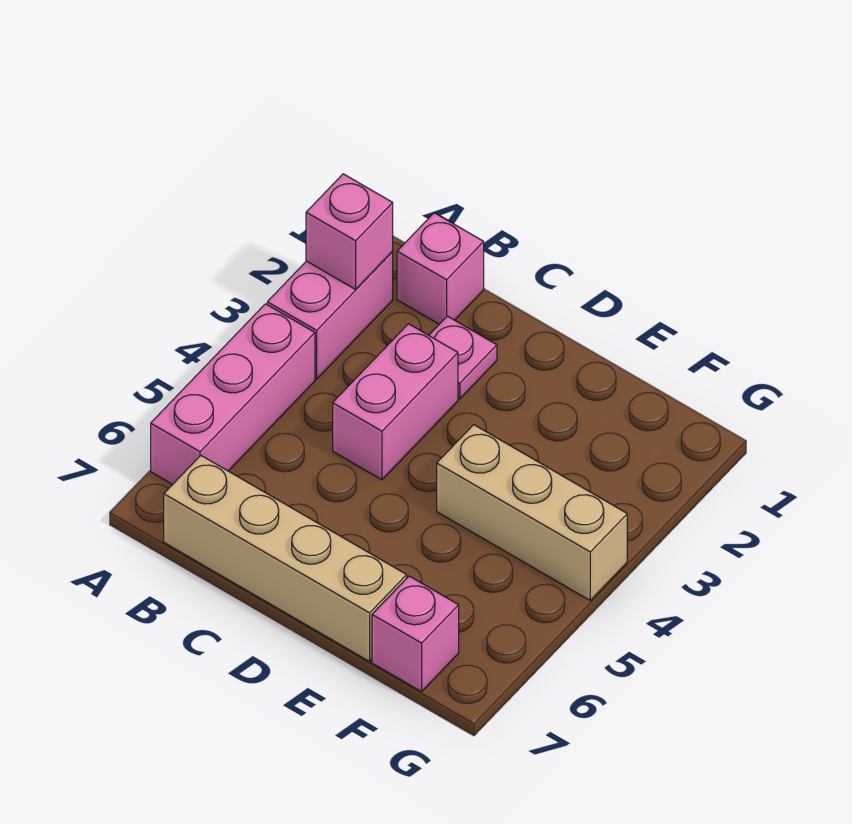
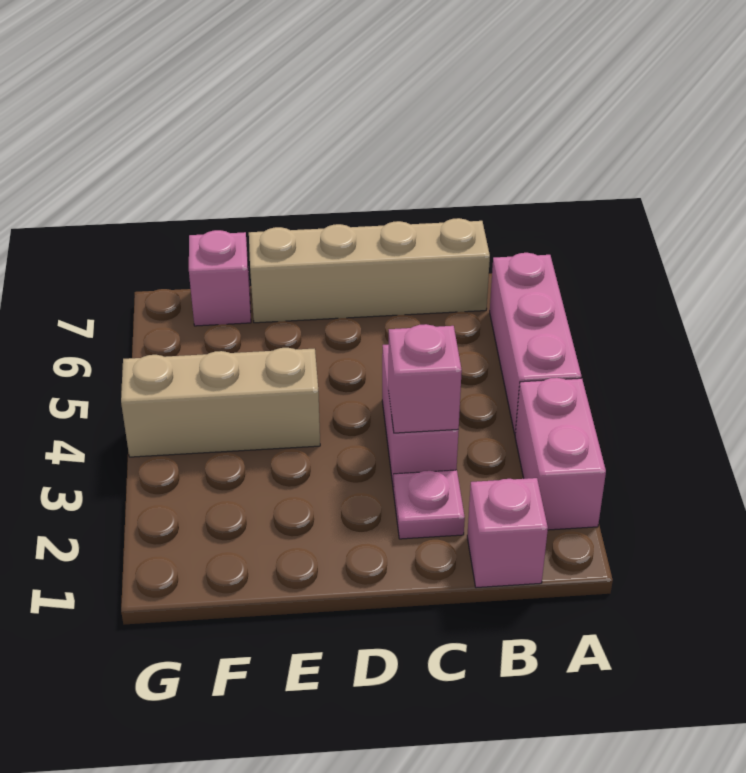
pink 1x1 brick [306,174,393,289] -> pink 1x1 brick moved to [388,324,462,433]

